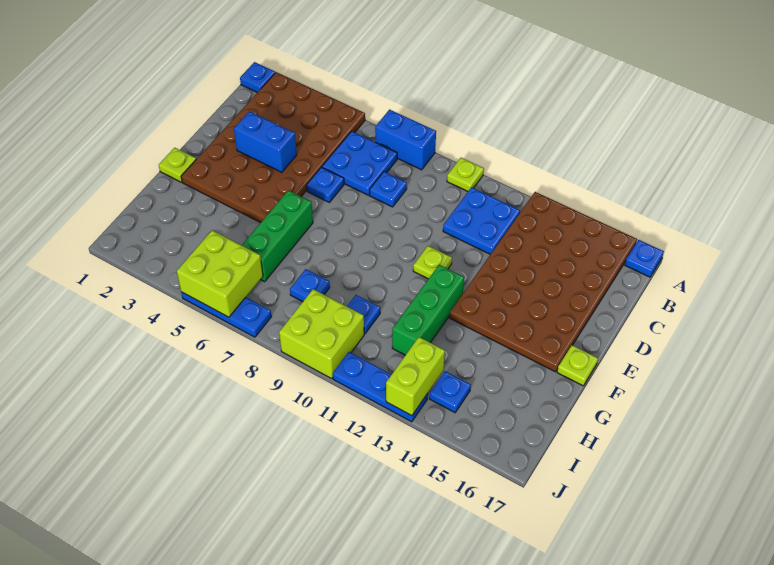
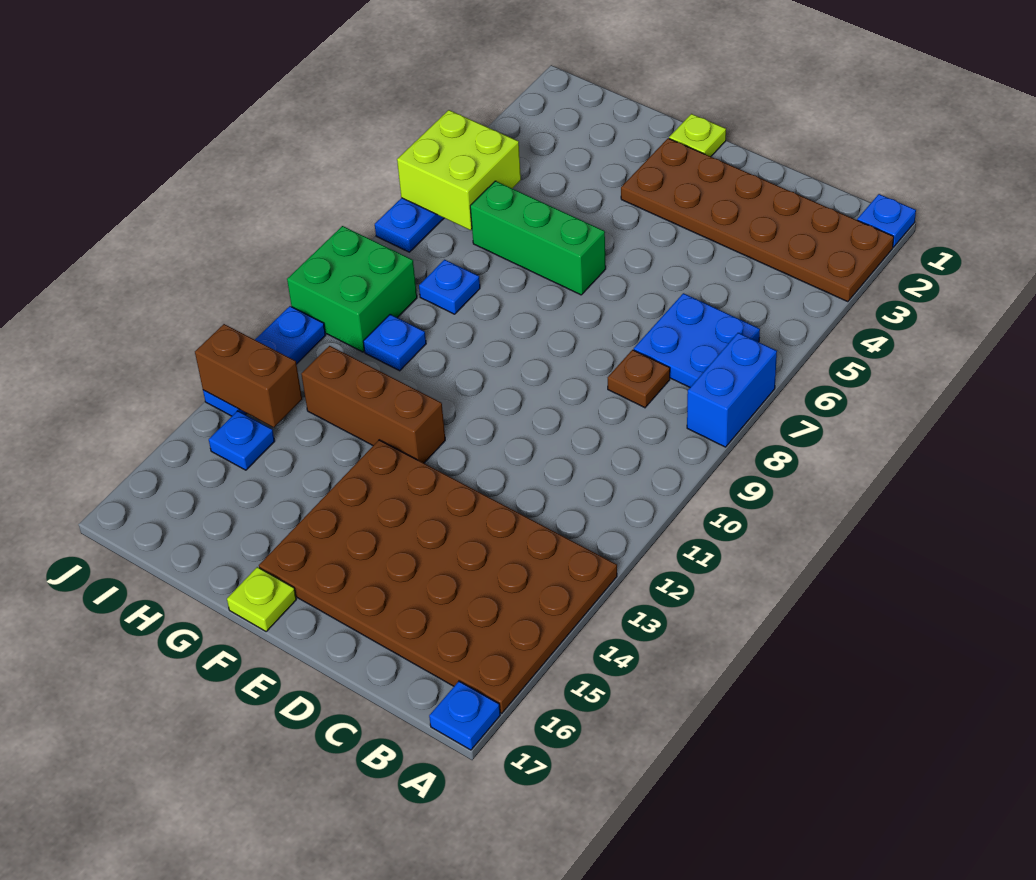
brown 4x6 plate [181,72,365,223] -> brown 2x6 plate [621,138,894,302]
lime 1x1 plate [447,158,484,191] -> none
blue 2x2 plate [443,187,520,254] -> none
blue 1x1 plate [370,172,407,207] -> brown 1x1 plate [608,350,670,408]
blue 1x2 brick [234,111,297,172] -> none
blue 1x1 plate [307,167,344,202] -> none
lime 1x1 plate [413,246,452,279] -> none
green 1x3 brick [392,265,464,355] -> brown 1x3 brick [301,346,445,463]
lime 2x2 brick [279,289,364,379] -> green 2x2 brick [287,226,417,352]
lime 1x2 brick [386,337,445,416] -> brown 1x2 brick [195,324,302,427]

